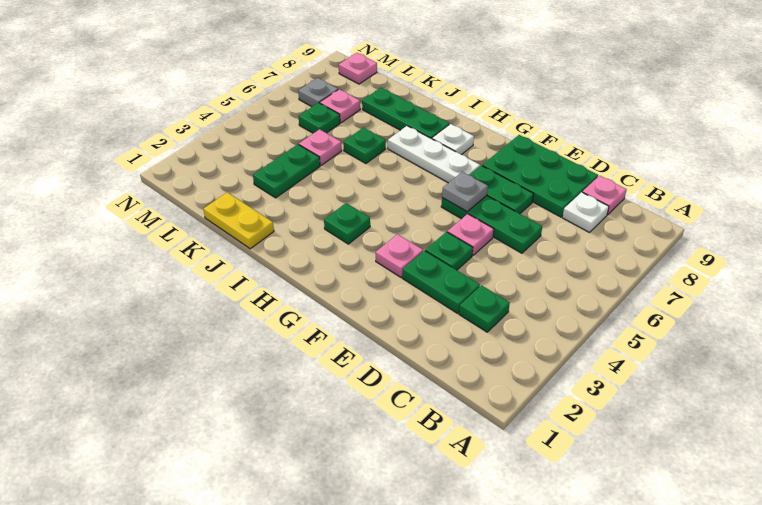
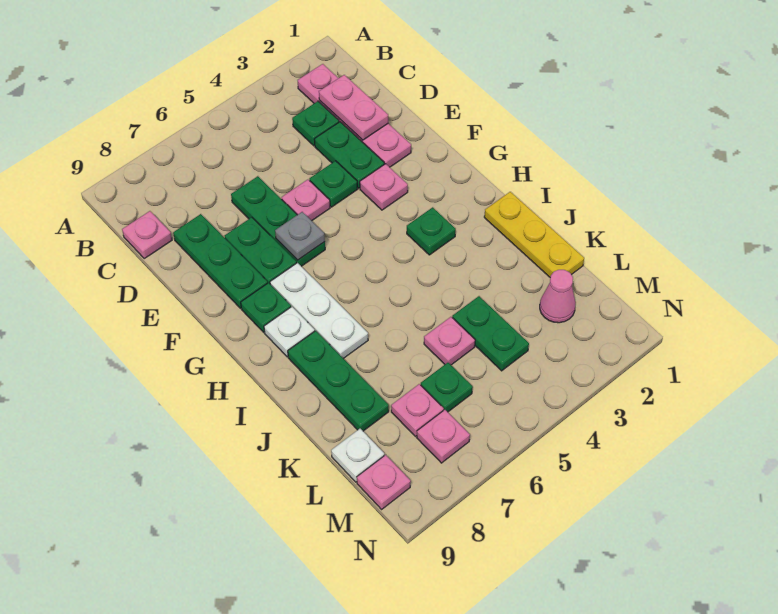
none -> pink 1x4 plate [298,64,411,167]
none -> pink 1x2 plate [319,75,388,140]
white 1x1 plate [562,192,609,233] -> white 1x1 plate moved to [331,429,384,482]
green 2x3 plate [482,135,598,217] -> green 1x3 plate [173,214,268,308]
yellow 1x2 plate [203,192,274,249] -> yellow 1x3 plate [484,192,584,277]
green 1x1 plate [343,128,386,164] -> green 1x1 plate moved to [241,283,291,332]
green 1x2 plate [253,144,320,198] -> green 1x2 plate turned to [452,296,529,371]
none -> pink 1x1 cone [540,270,576,323]
grey 1x1 plate [298,78,338,107] -> pink 1x1 plate [417,410,470,463]

